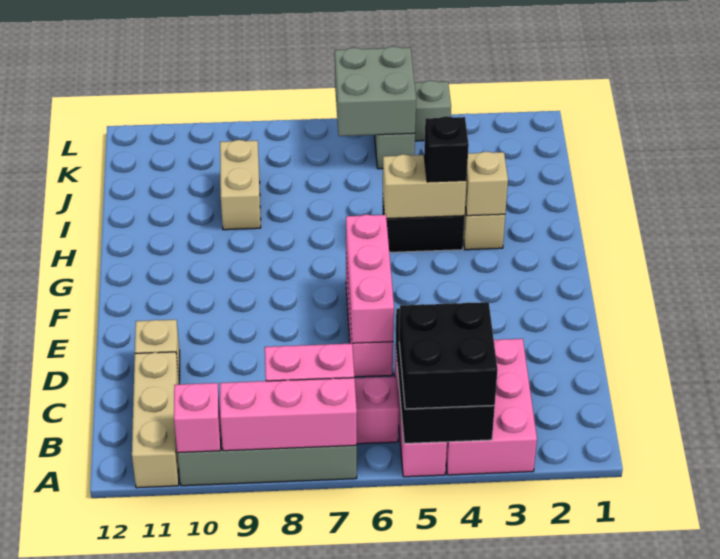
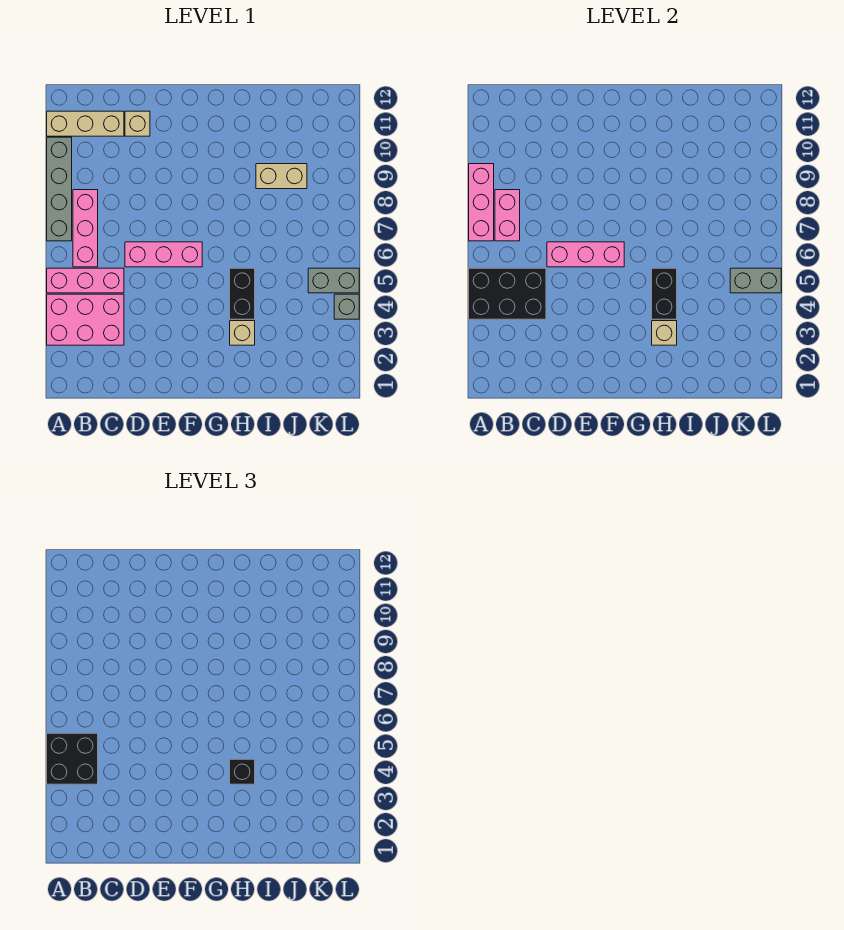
pink 1x1 brick [174,383,221,453] -> none
tan 1x2 brick [383,154,467,219] -> black 1x2 brick [652,268,677,319]
grey 2x2 brick [335,46,416,136] -> grey 1x2 brick [730,268,781,293]

